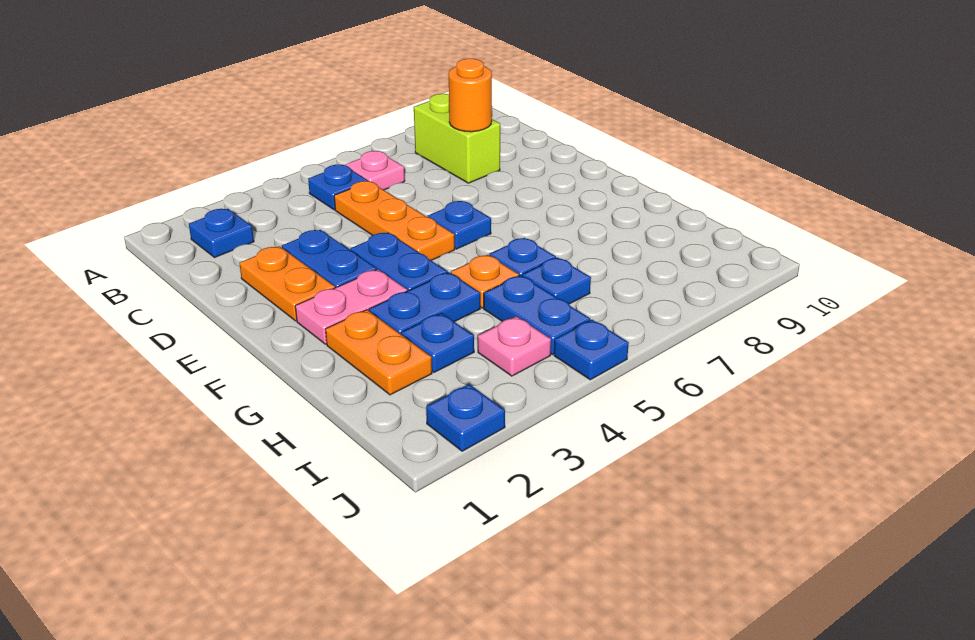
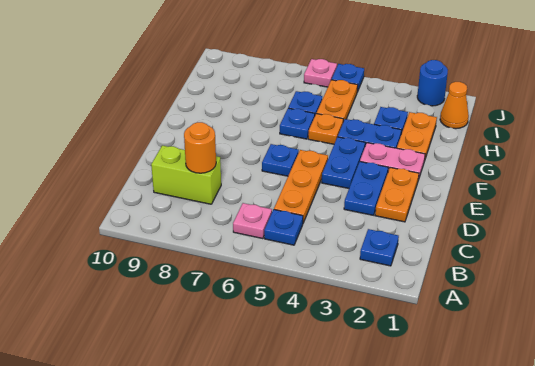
lime 1x2 brick [414,94,500,183] -> lime 1x2 brick turned to [151,145,221,204]
blue 1x2 plate [484,275,590,355] -> orange 1x2 plate [316,80,358,122]
none -> orange 1x1 cone [440,82,469,129]
pink 1x1 plate [478,316,551,376] -> pink 1x1 plate moved to [304,59,337,87]
blue 1x1 plate [426,384,505,451] -> blue 1x1 round brick [417,60,448,106]

